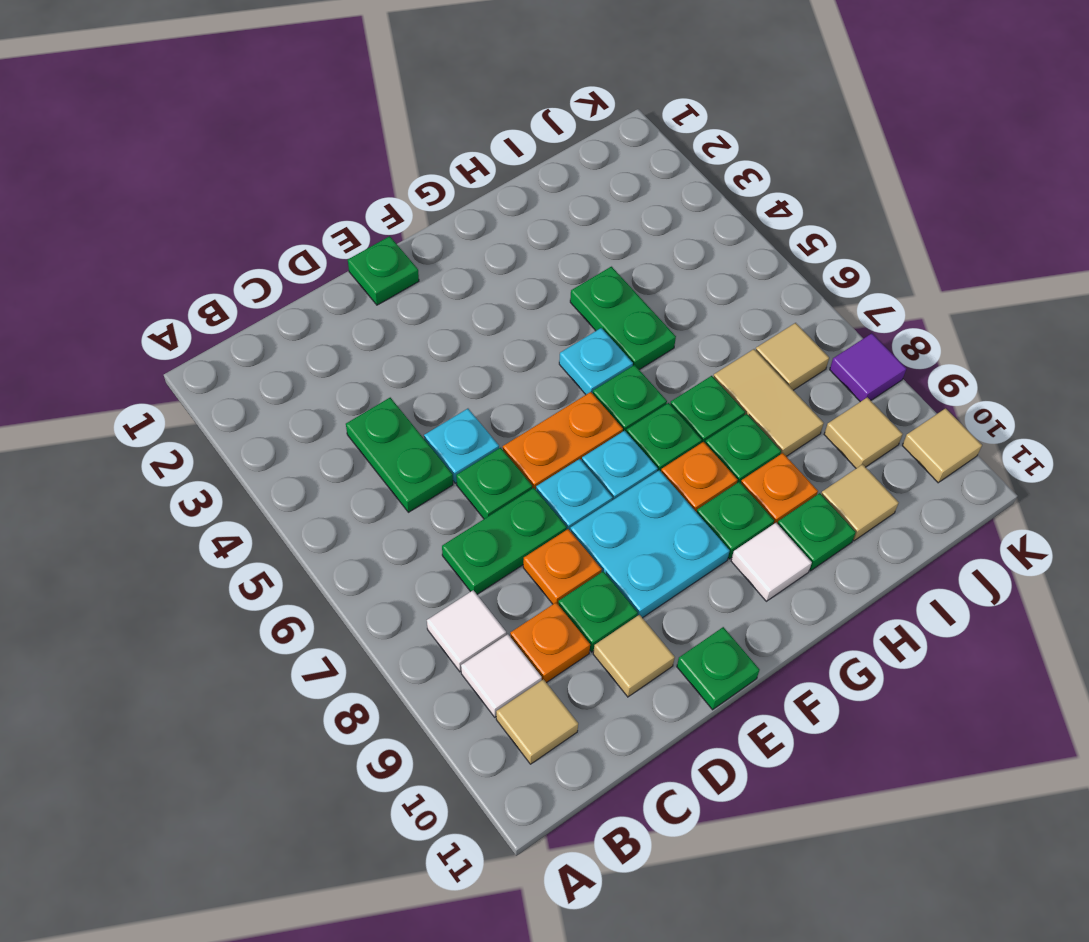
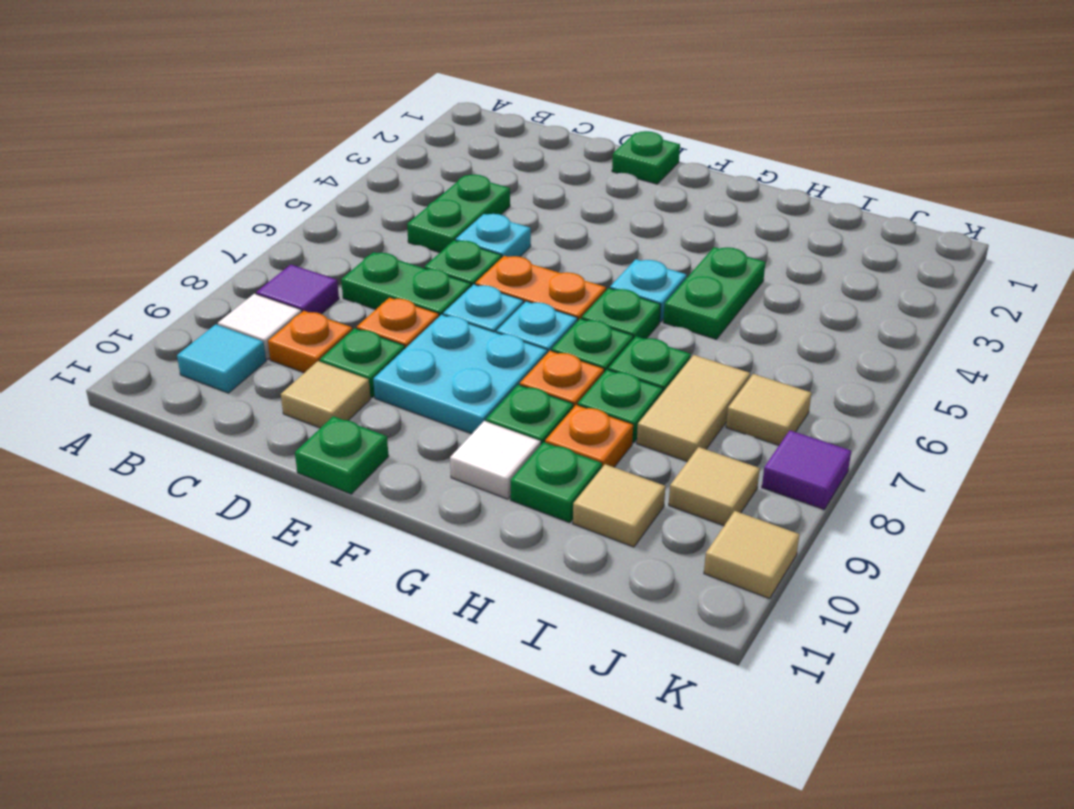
white 1x1 tile [427,590,506,672] -> purple 1x1 tile [256,265,339,314]
tan 1x1 tile [496,679,578,764] -> cyan 1x1 tile [177,324,266,393]

